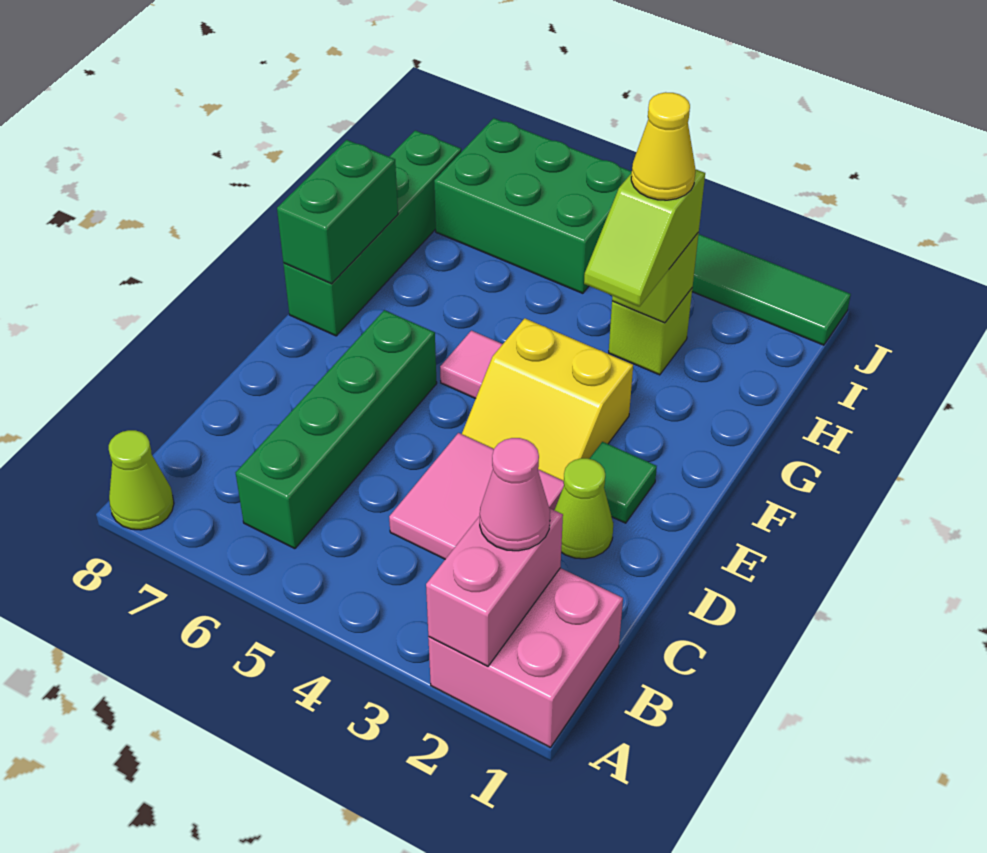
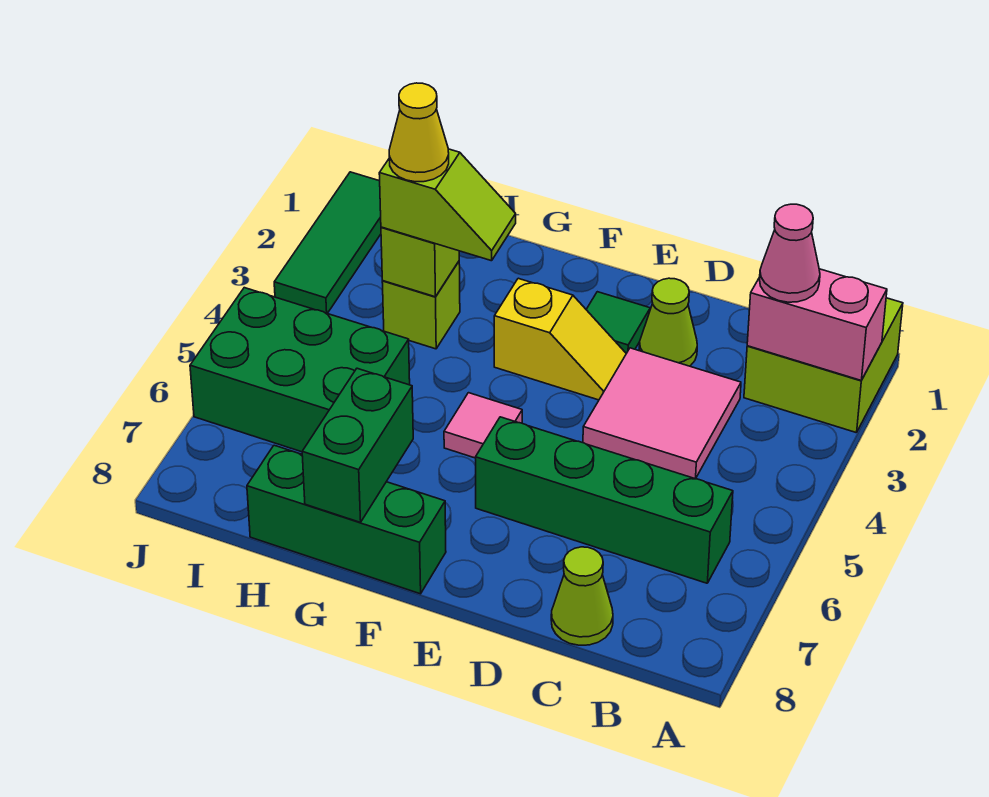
pink 2x2 brick [428,568,623,748] -> lime 2x2 brick [744,298,903,433]
lime 1x1 cone [109,430,174,530] -> lime 1x1 cone moved to [551,547,613,645]
yellow 2x2 slope [462,318,633,481] -> yellow 1x2 slope [494,278,626,400]
green 1x4 brick [283,130,461,336] -> green 1x3 brick [247,445,446,594]
green 1x2 brick [277,140,398,284] -> green 1x2 brick turned to [302,368,413,522]
green 2x3 brick [434,118,632,293] -> green 2x3 brick turned to [190,288,410,452]

